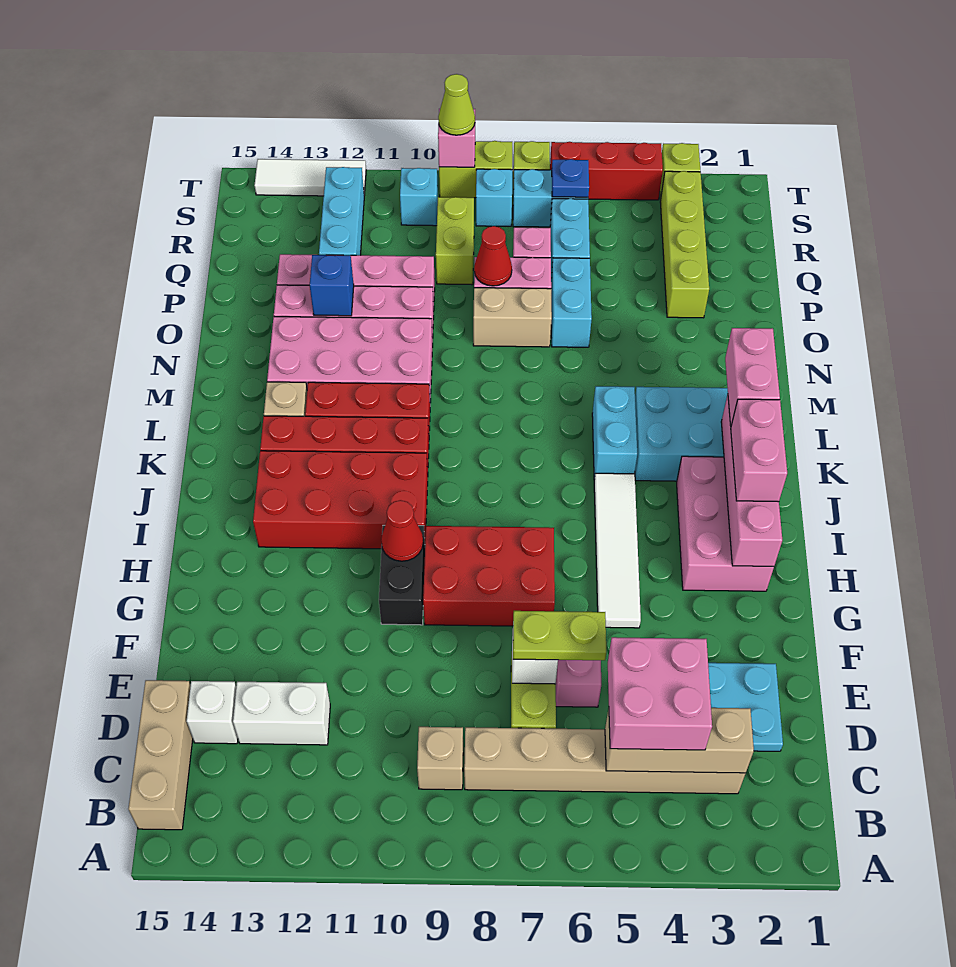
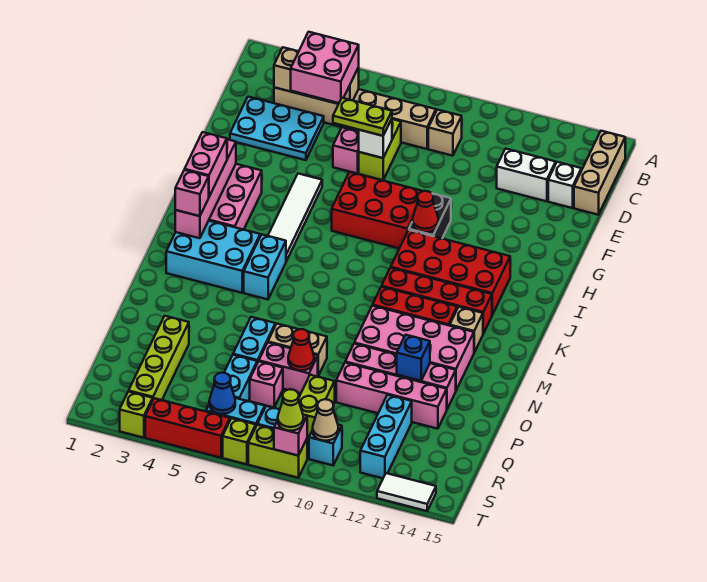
pink 1x2 brick [725,328,780,426] -> pink 1x1 brick [175,170,209,216]
blue 1x1 plate [552,159,589,197] -> blue 1x1 cone [209,373,235,414]
none -> tan 1x1 cone [313,399,339,441]
white 1x3 tile [255,159,366,196] -> white 1x2 tile [377,473,436,511]

